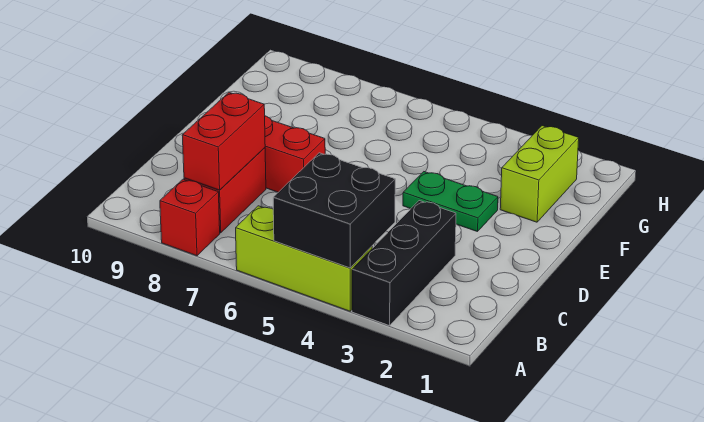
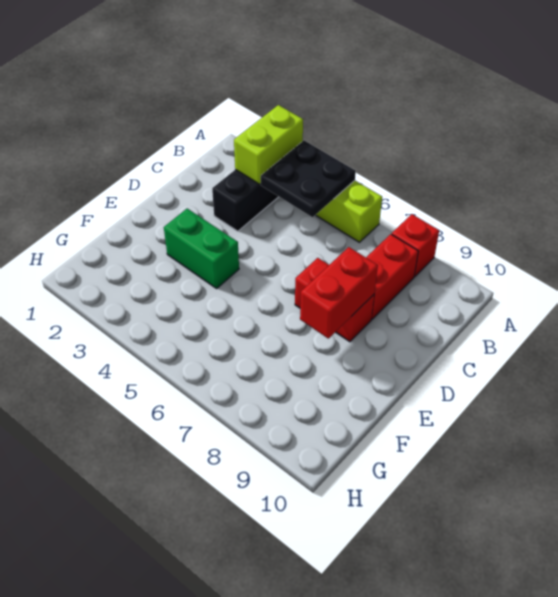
black 2x2 brick [273,153,395,268] -> black 2x2 plate [261,141,356,217]
red 1x2 brick [182,92,265,190] -> red 1x2 brick moved to [300,247,378,338]
green 1x2 plate [403,172,498,232] -> green 1x2 brick [164,209,239,288]
lime 1x2 brick [500,126,579,222] -> lime 1x2 brick moved to [234,105,303,184]

